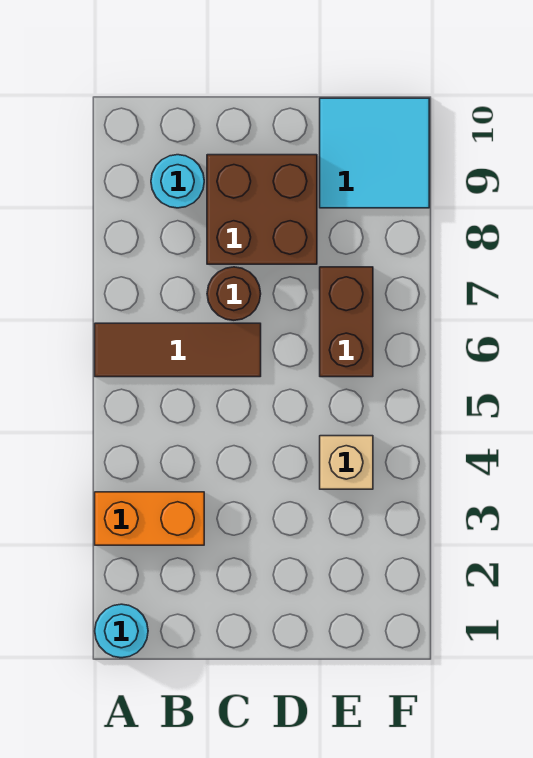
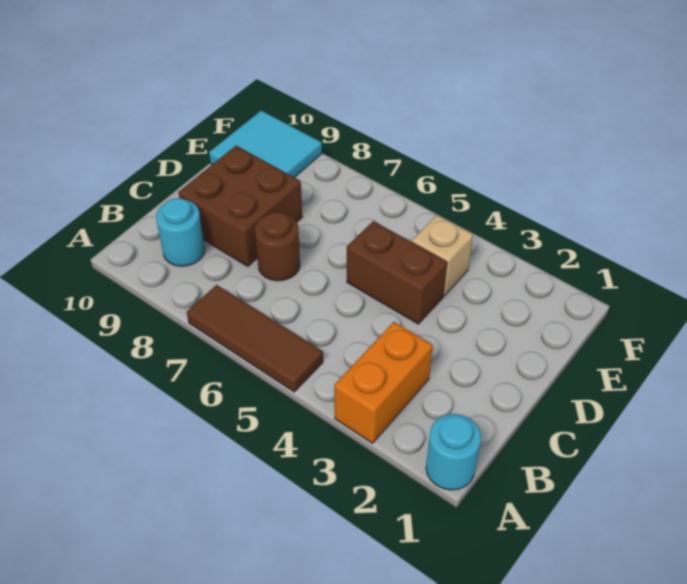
brown 1x3 tile [95,323,261,377] -> brown 1x3 tile turned to [187,285,323,392]
brown 1x2 brick [320,267,373,377] -> brown 1x2 brick moved to [347,221,447,324]

